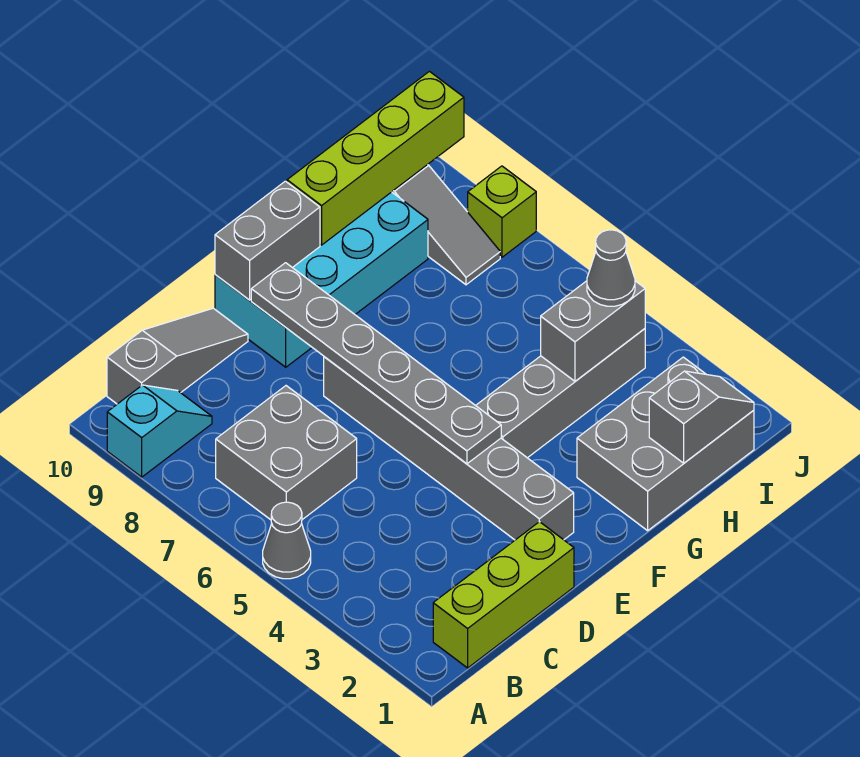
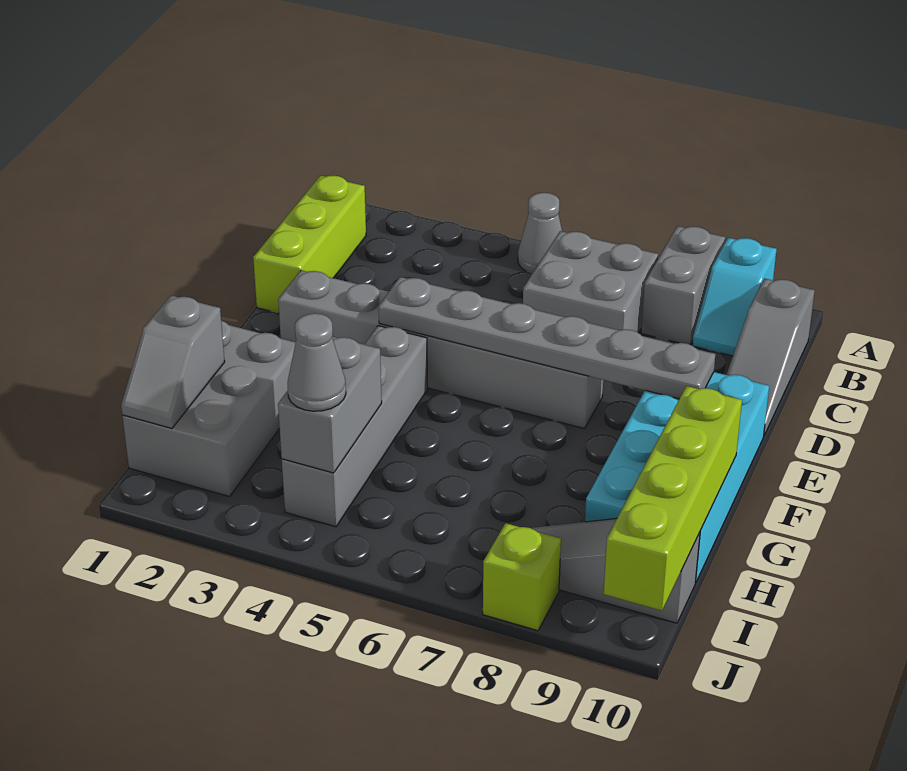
grey 1x2 brick [215,181,320,300] -> grey 1x2 brick moved to [641,226,725,345]

